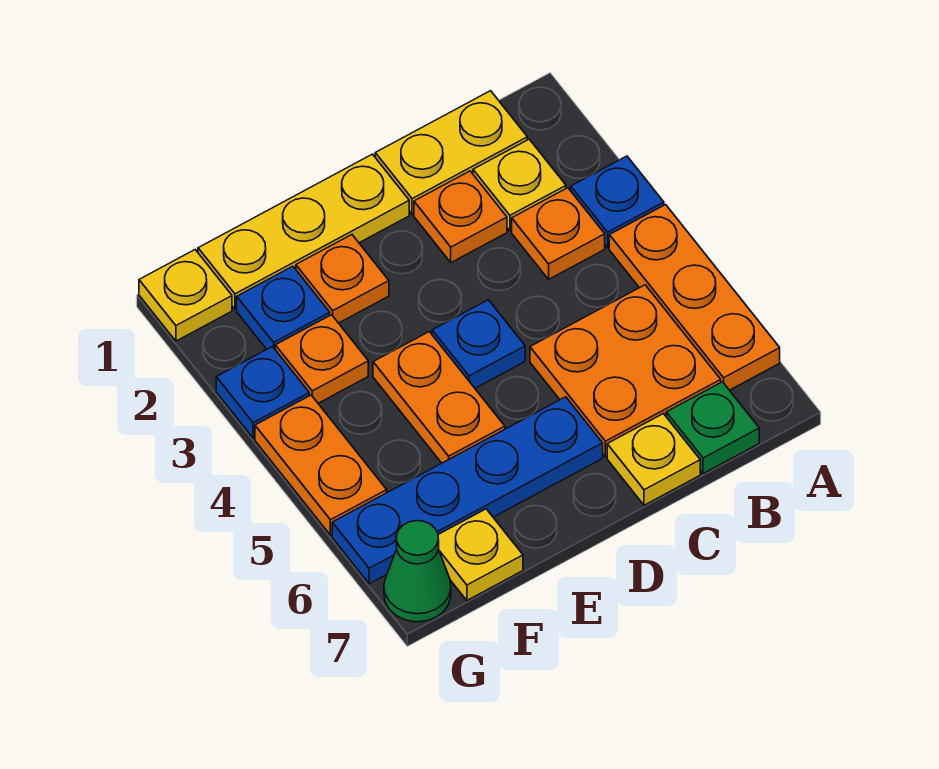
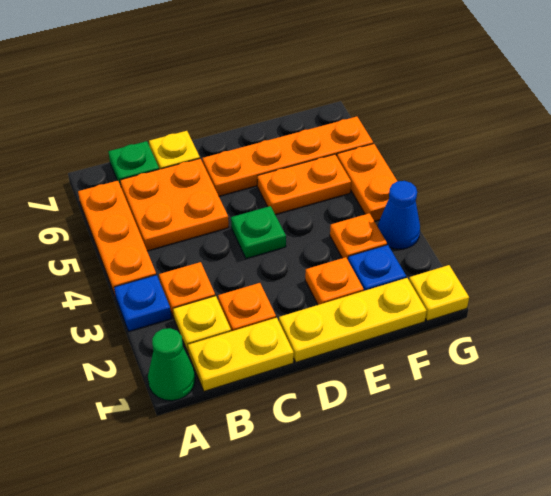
blue 1x1 plate [432,300,525,388] -> green 1x1 plate [231,206,286,258]
blue 1x4 plate [332,397,603,584] -> orange 1x4 plate [203,117,373,196]
orange 1x2 plate [373,332,505,463] -> orange 1x2 plate turned to [257,154,351,214]
yellow 1x1 plate [438,509,523,600] -> none
blue 1x1 plate [216,347,309,438] -> blue 1x1 cone [378,181,420,249]
green 1x1 cone [384,521,451,622] -> green 1x1 cone moved to [148,328,195,401]

